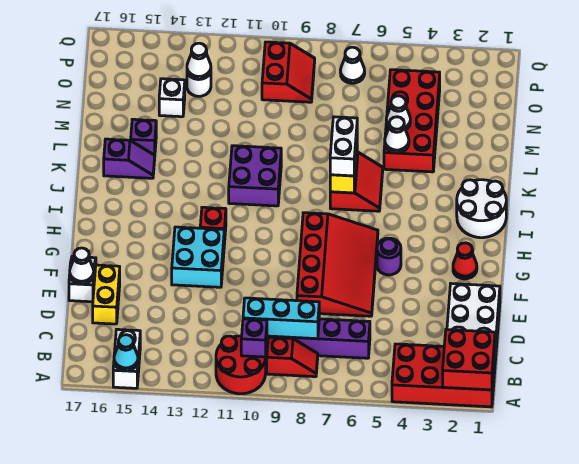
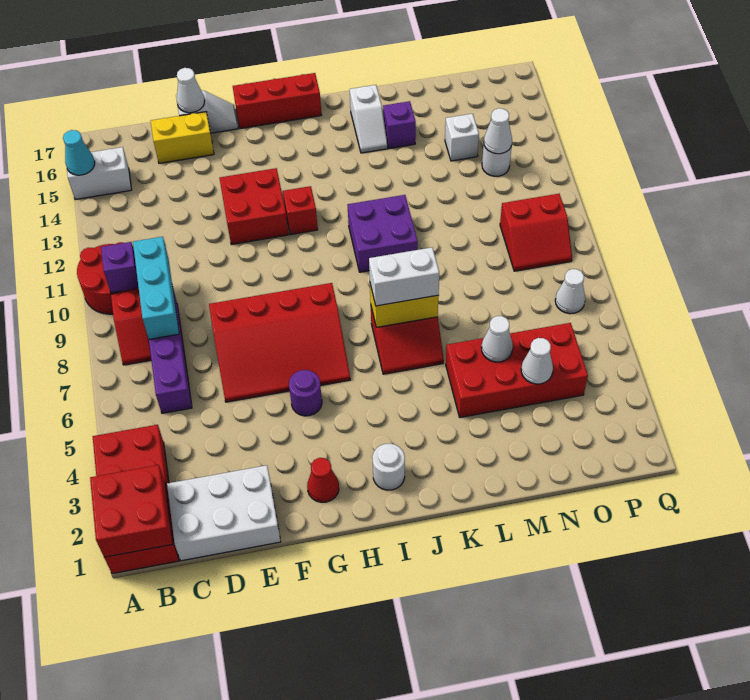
cyan 2x2 brick [172,227,224,287] -> red 2x2 brick [219,168,288,245]
none -> red 1x3 brick [233,73,321,129]
white 2x2 round brick [457,180,506,238] -> white 1x1 round brick [372,443,405,490]
purple 1x2 slope [104,139,155,178] -> white 1x2 slope [350,85,388,153]
white 1x1 cone [385,117,409,153] -> white 1x1 cone moved to [521,338,553,384]

